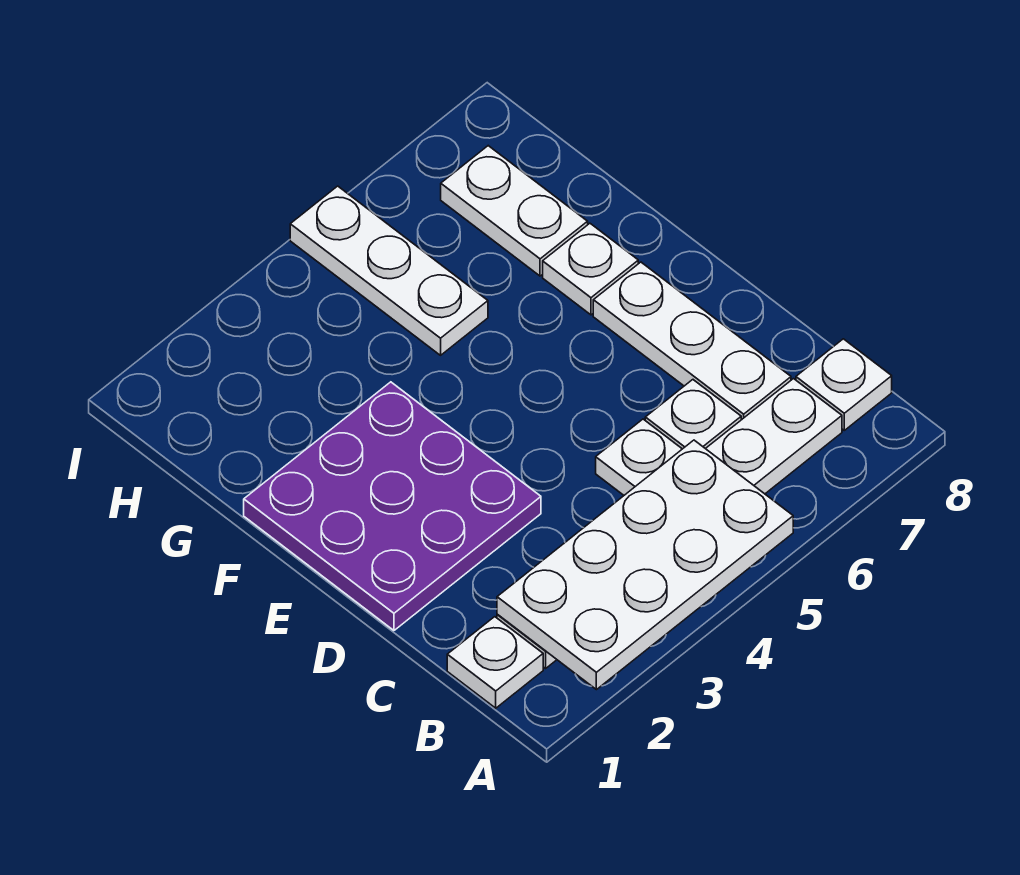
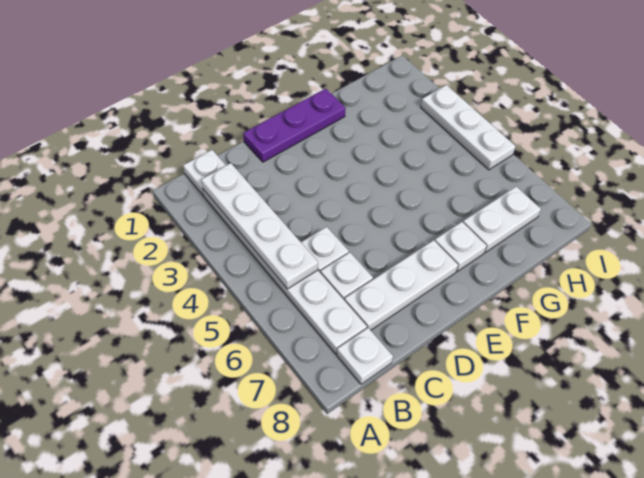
white 2x4 plate [497,440,793,690] -> white 1x4 plate [201,163,318,289]
purple 3x3 plate [244,382,541,630] -> purple 1x3 plate [243,89,346,162]
white 1x3 plate [290,186,488,355] -> white 1x3 plate turned to [421,85,516,170]

